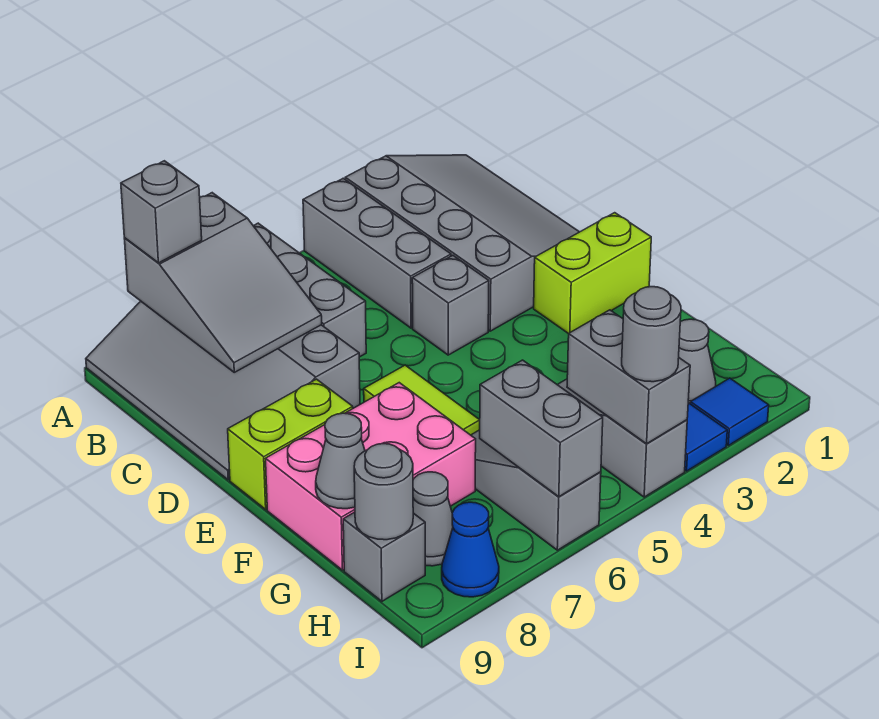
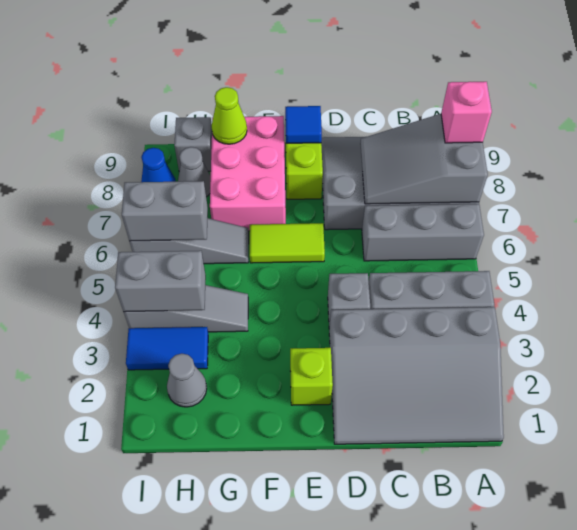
grey 1x1 brick [121,161,202,263] -> pink 1x1 brick [441,82,492,143]
lime 1x2 brick [534,213,651,334] -> lime 1x1 brick [290,348,333,405]
grey 1x1 cone [316,413,365,509] -> lime 1x1 cone [212,87,247,144]
grey 1x1 round brick [354,444,413,540] -> none
blue 1x1 tile [690,378,769,445] -> blue 1x1 tile moved to [285,106,322,143]
grey 1x1 round brick [622,287,681,382] -> none

